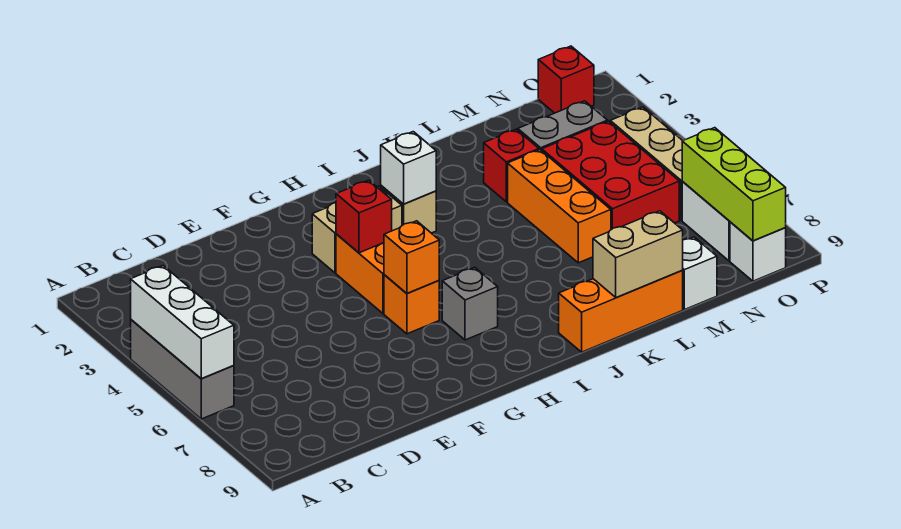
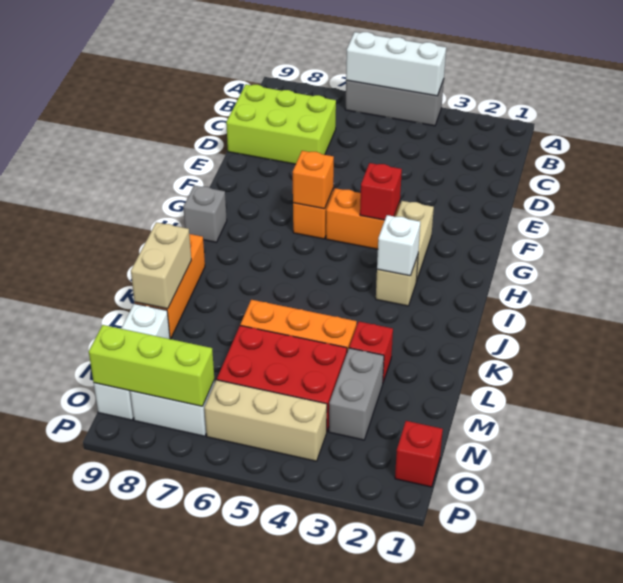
none -> lime 2x3 brick [226,84,336,164]
grey 1x1 brick [442,267,498,340] -> grey 1x1 brick moved to [183,185,227,242]

